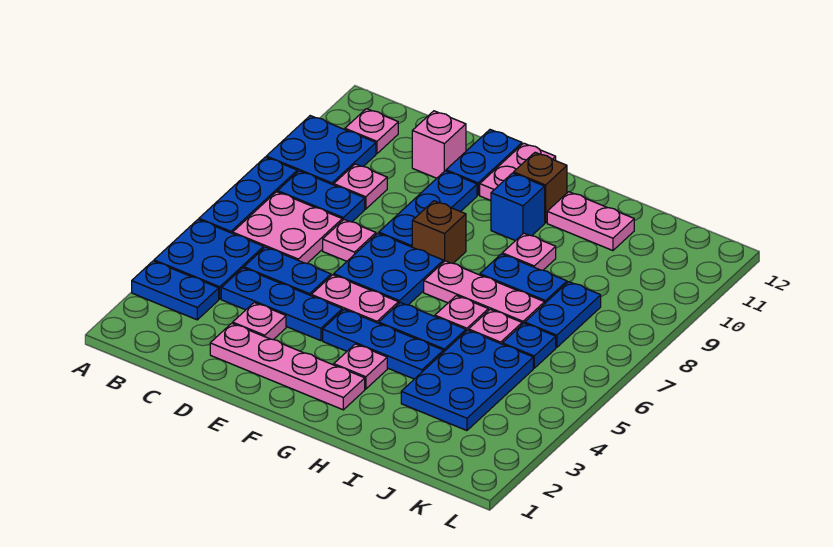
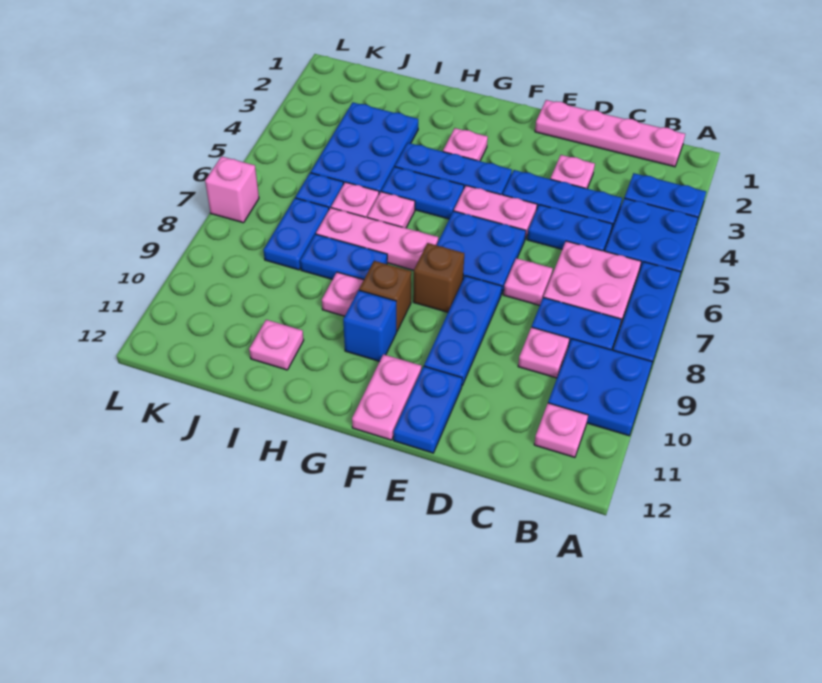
pink 1x4 plate [210,323,365,410] -> pink 1x4 plate moved to [535,100,685,167]
pink 1x1 brick [412,111,466,178] -> pink 1x1 brick moved to [205,156,259,223]
brown 1x1 brick [514,152,567,223] -> brown 1x1 brick moved to [359,261,411,331]
pink 1x2 plate [547,192,634,251] -> pink 1x1 plate [249,320,304,370]

